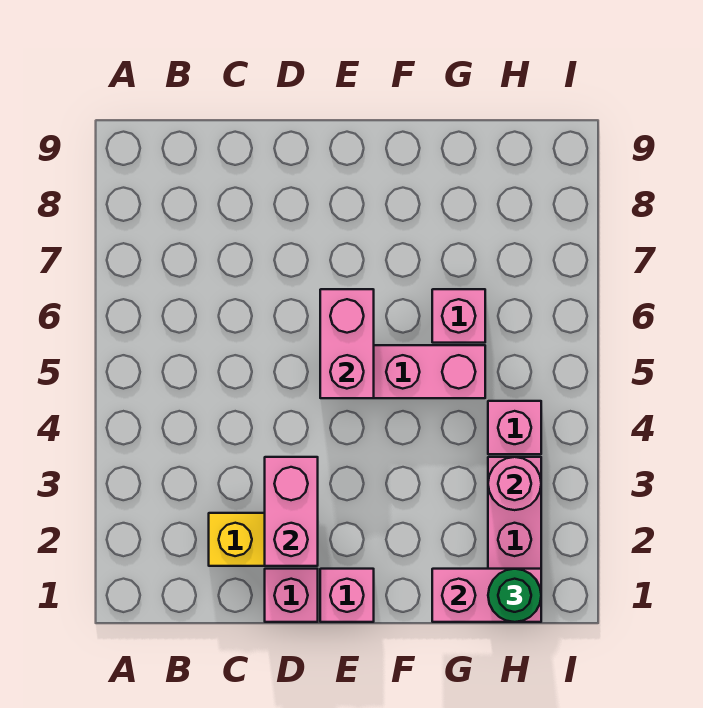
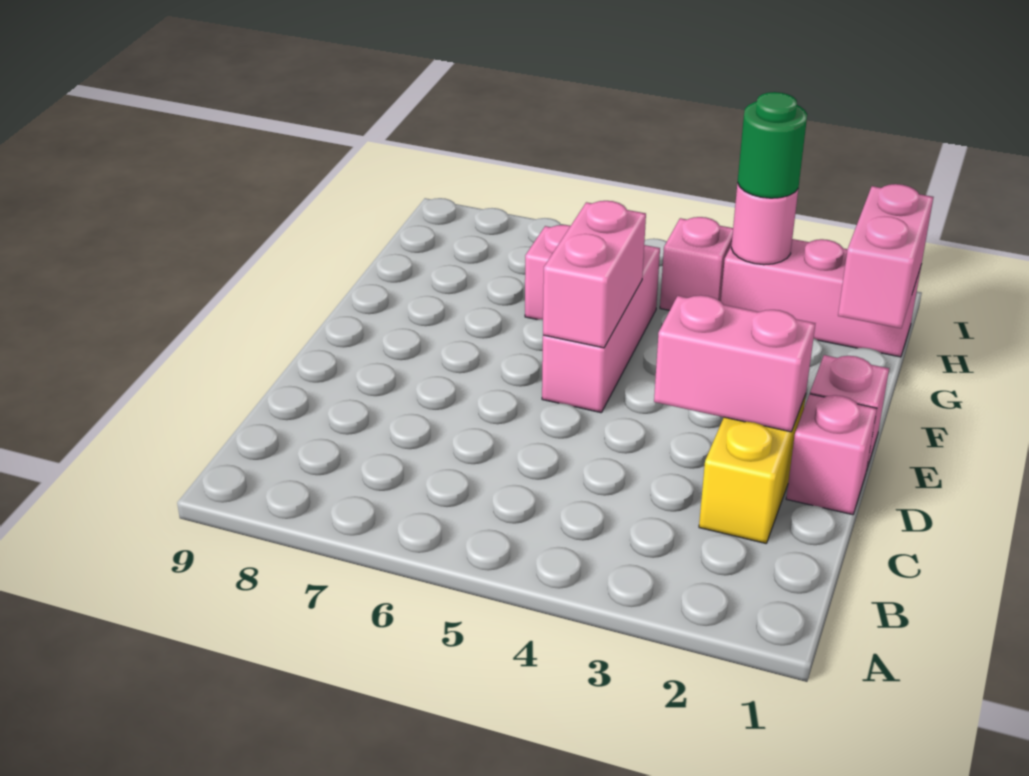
pink 1x2 brick [320,289,374,398] -> pink 1x2 brick turned to [543,201,646,348]
green 1x1 round brick [488,569,541,622] -> green 1x1 round brick moved to [738,92,807,198]

